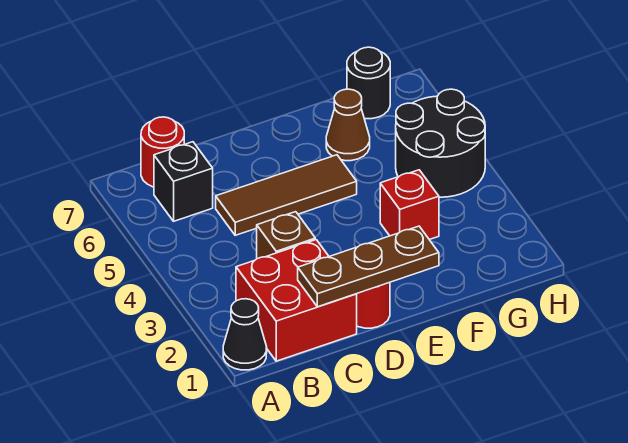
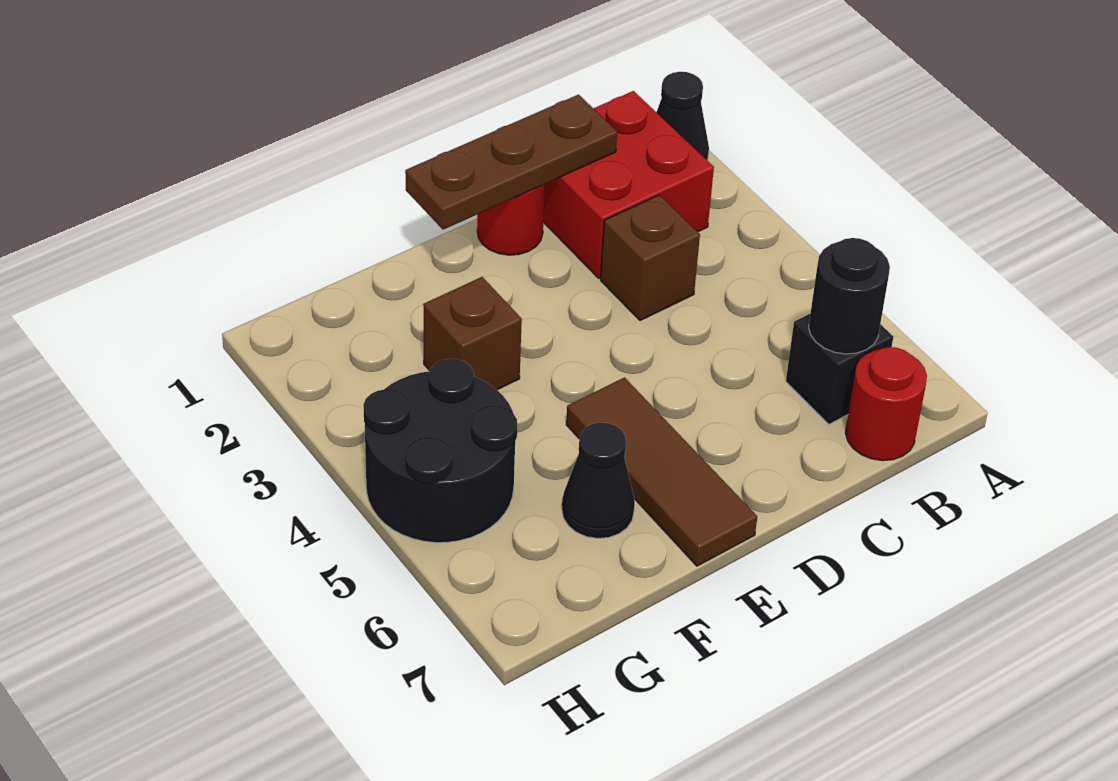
brown 1x3 tile [216,155,357,235] -> brown 1x3 tile turned to [566,378,757,566]
red 1x1 brick [380,170,439,240] -> brown 1x1 brick [423,277,522,390]
brown 1x1 cone [326,89,370,161] -> black 1x1 cone [562,423,635,538]
black 1x1 round brick [347,47,390,119] -> black 1x1 round brick moved to [809,238,890,354]

